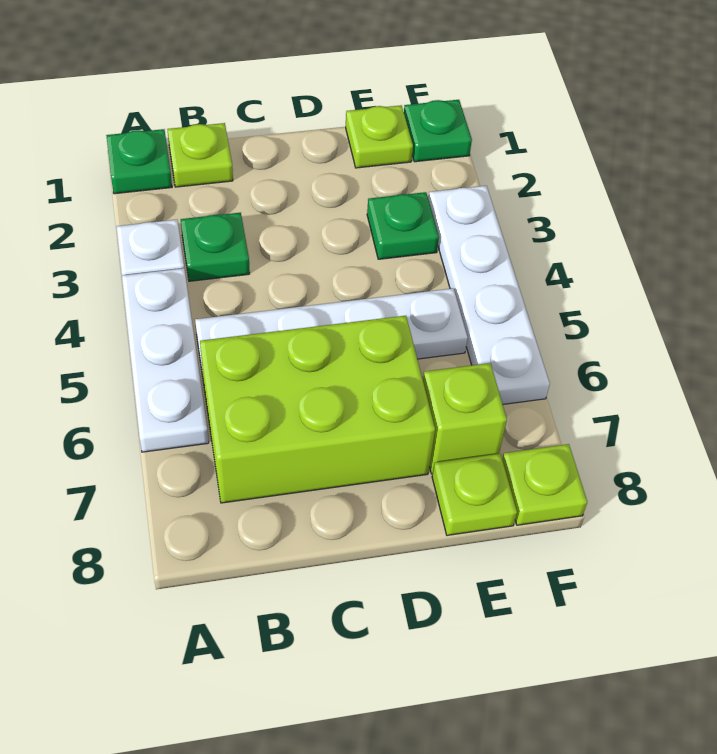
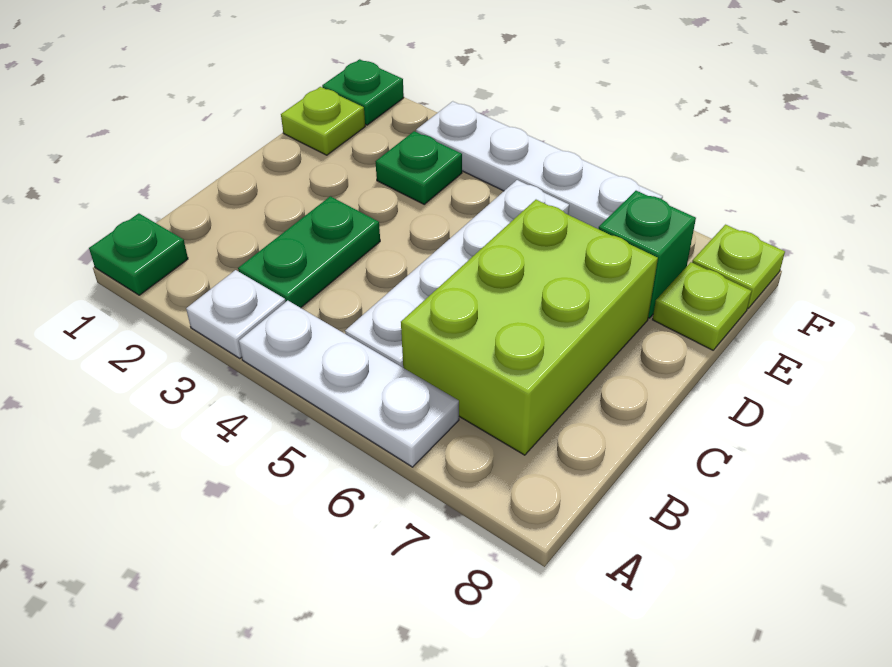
lime 1x1 plate [168,123,233,187] -> none
green 1x1 plate [181,213,250,281] -> green 1x2 plate [238,196,380,308]
lime 1x1 brick [423,363,507,474] -> green 1x1 brick [599,191,696,318]

